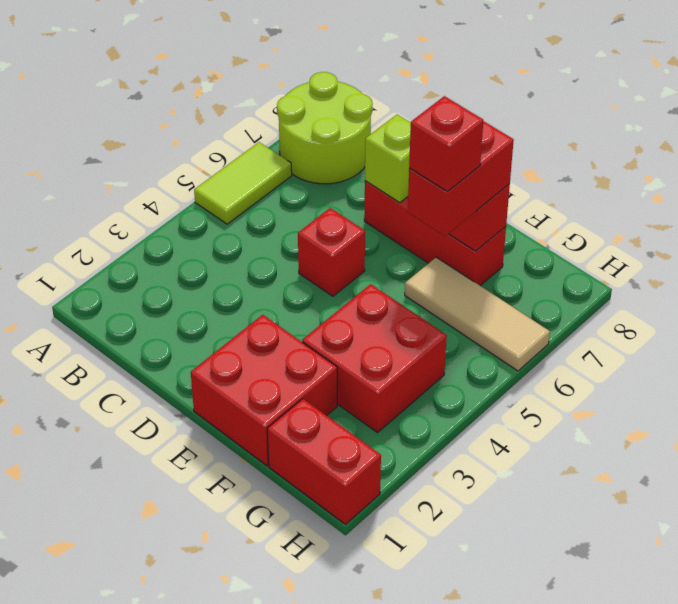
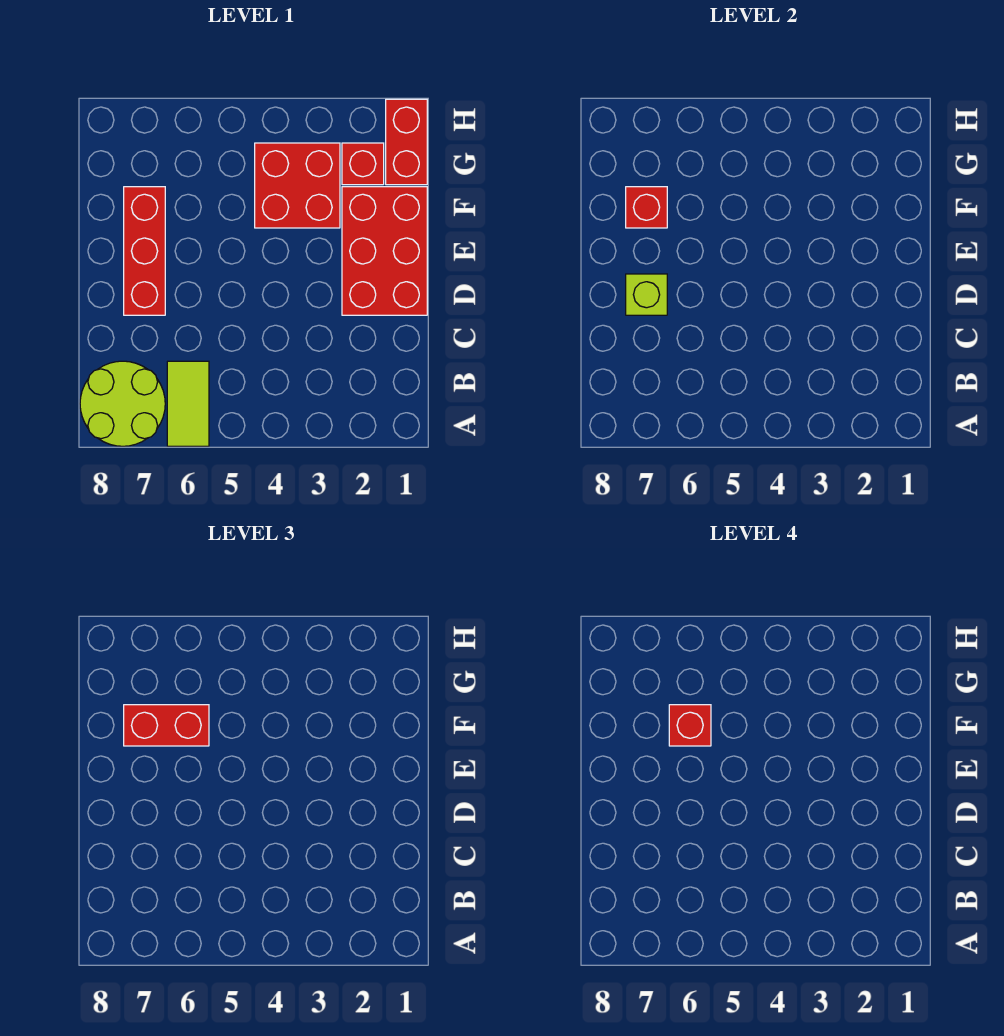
lime 1x2 tile [194,142,292,224] -> lime 1x2 tile turned to [167,361,209,446]
red 1x1 brick [298,208,365,296] -> red 1x1 brick moved to [342,143,384,185]
red 2x2 brick [191,315,337,466] -> red 2x3 brick [342,187,427,315]
tan 1x3 tile [405,257,550,371] -> none

